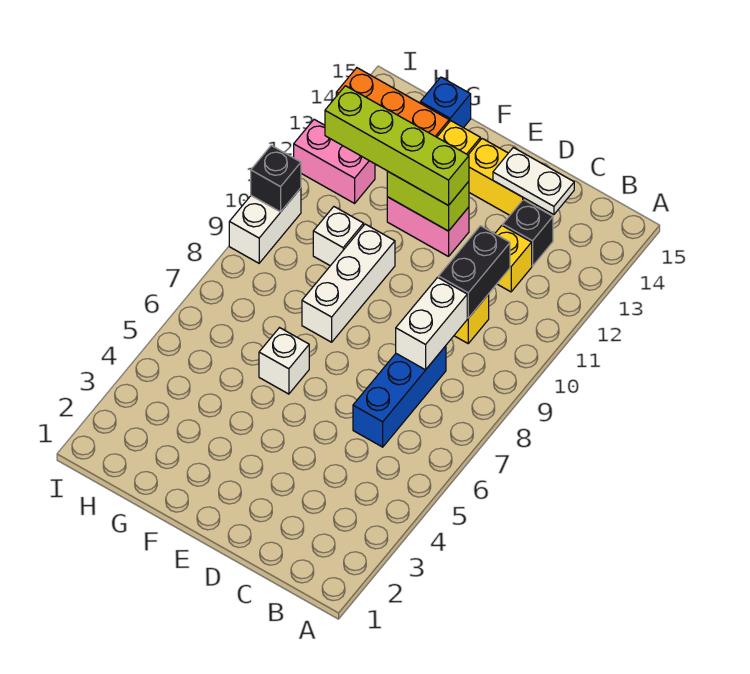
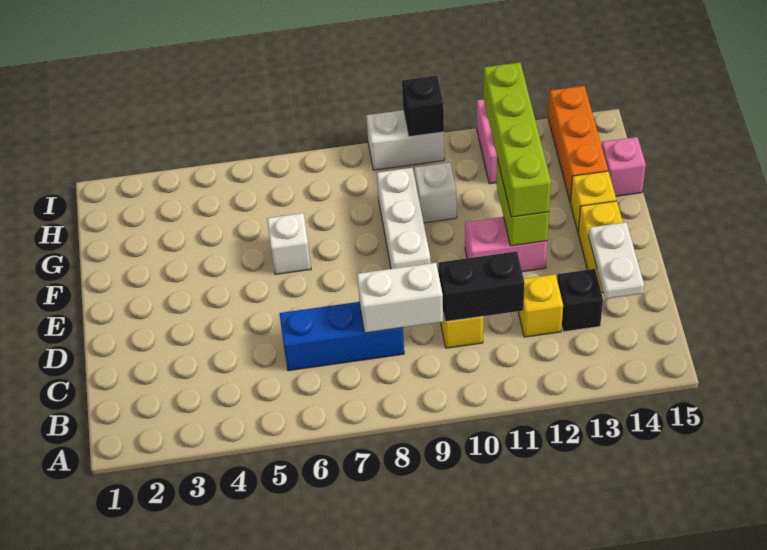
pink 1x2 brick [387,197,469,257] -> pink 1x2 brick turned to [465,217,547,272]
white 1x3 brick [302,224,395,342] -> white 1x3 brick turned to [377,168,431,269]
blue 1x1 brick [420,77,471,128] -> pink 1x1 brick [602,137,646,196]

